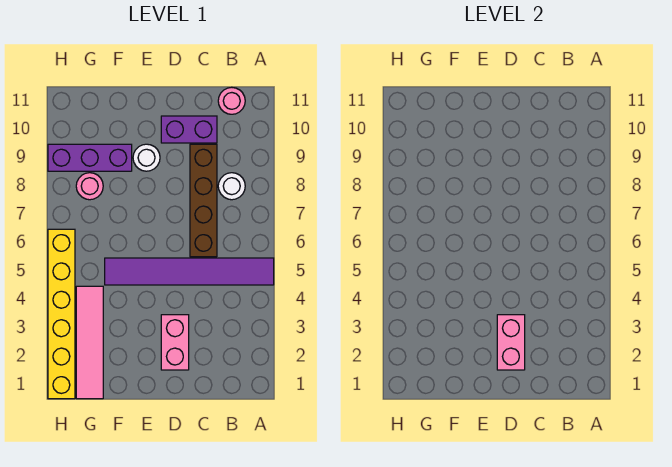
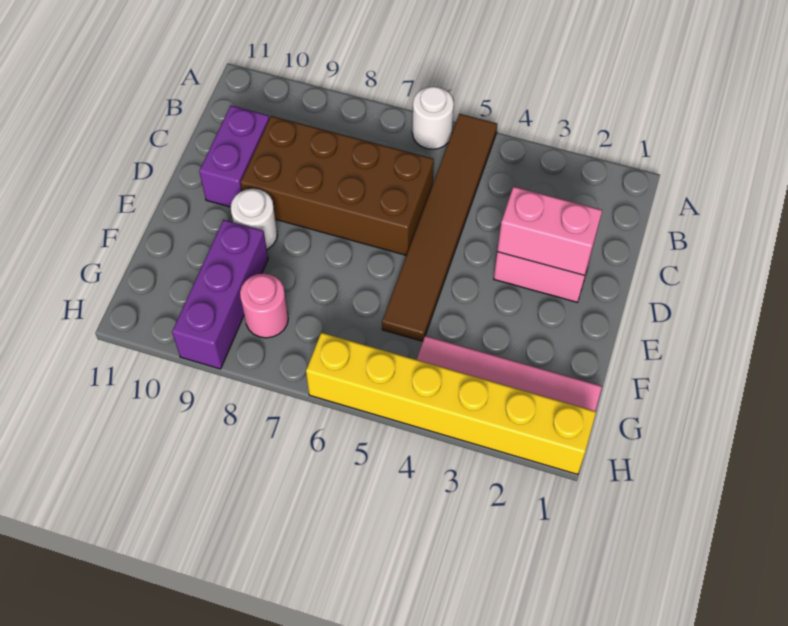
purple 1x6 tile [105,258,274,285] -> brown 1x6 tile [382,114,497,341]
white 1x1 round brick [218,173,245,200] -> white 1x1 round brick moved to [412,87,454,149]
pink 1x1 round brick [218,87,245,114] -> none
brown 1x4 brick [190,144,217,257] -> brown 2x4 brick [241,116,434,255]

